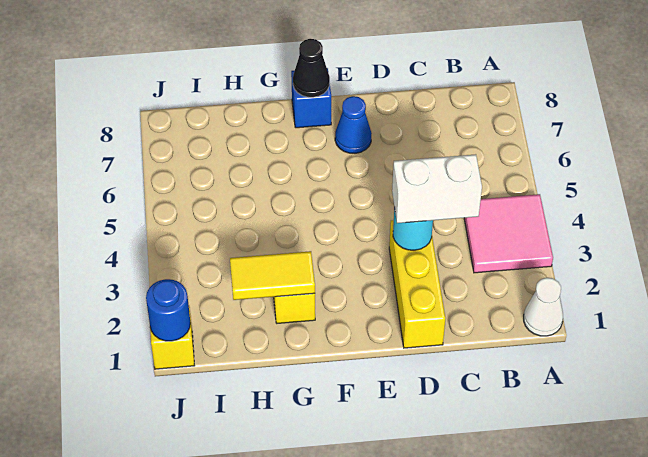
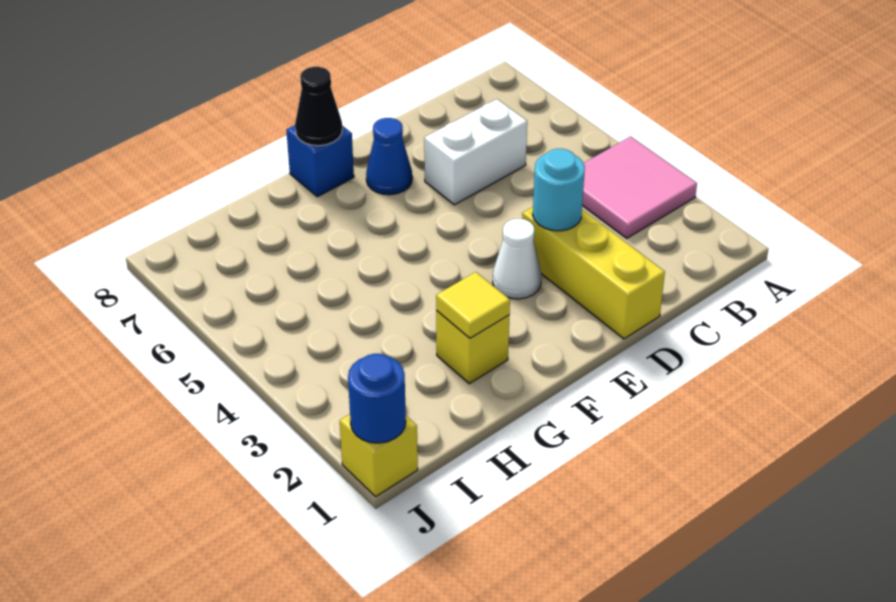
white 1x1 cone [524,278,563,336] -> white 1x1 cone moved to [493,219,541,299]
white 1x2 brick [392,154,482,223] -> white 1x2 brick moved to [424,99,527,205]
yellow 1x2 tile [230,251,315,300] -> yellow 1x1 tile [436,272,510,338]

